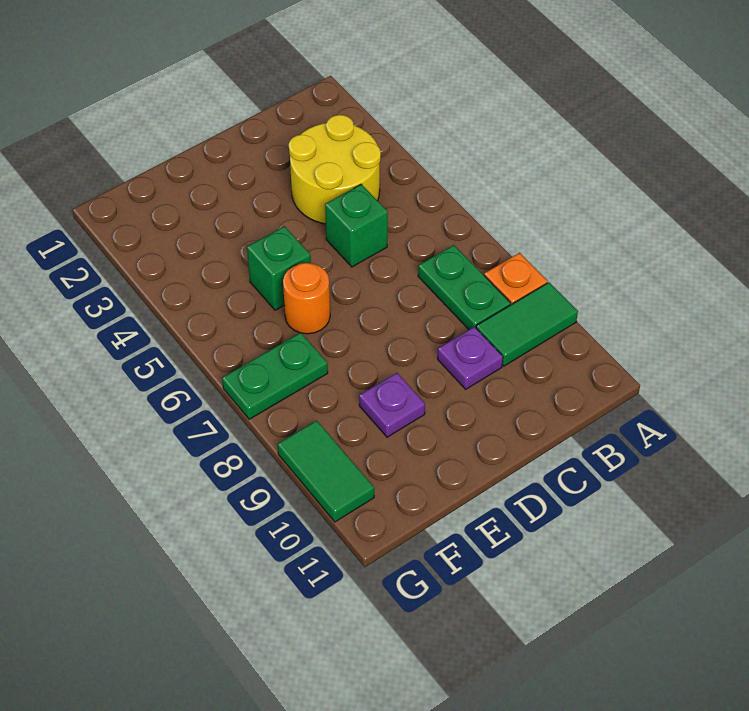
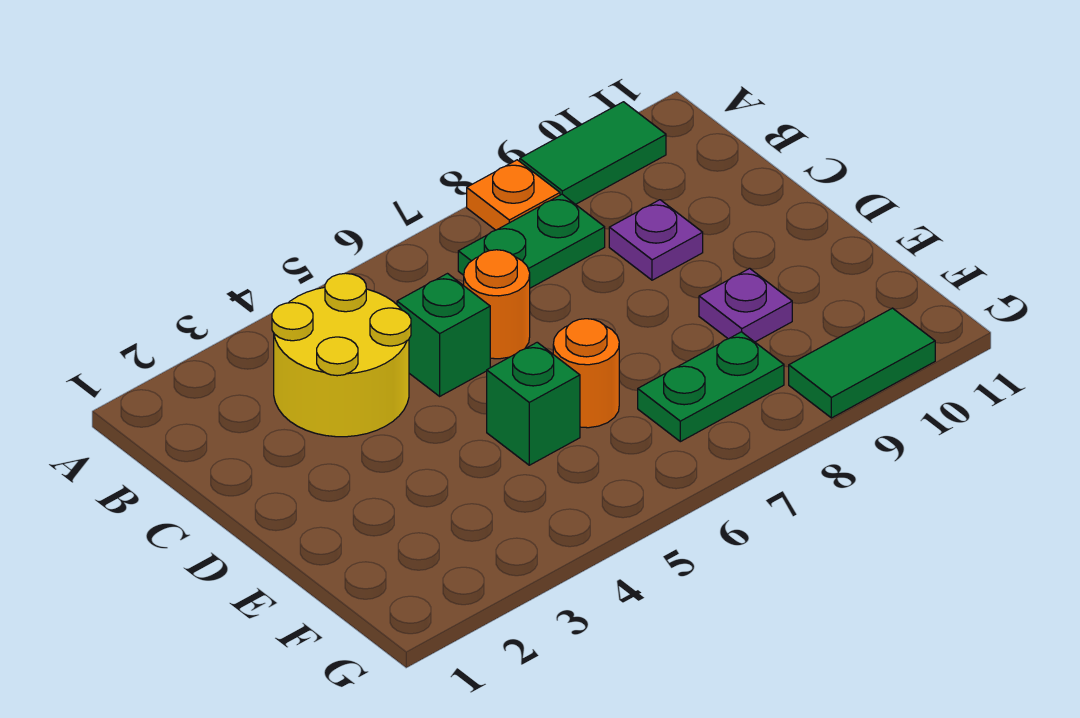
green 1x2 tile [476,283,578,366] -> green 1x2 tile turned to [520,102,666,204]
none -> orange 1x1 round brick [464,250,530,359]
green 1x2 plate [222,333,328,419] -> green 1x2 plate turned to [638,332,784,442]

